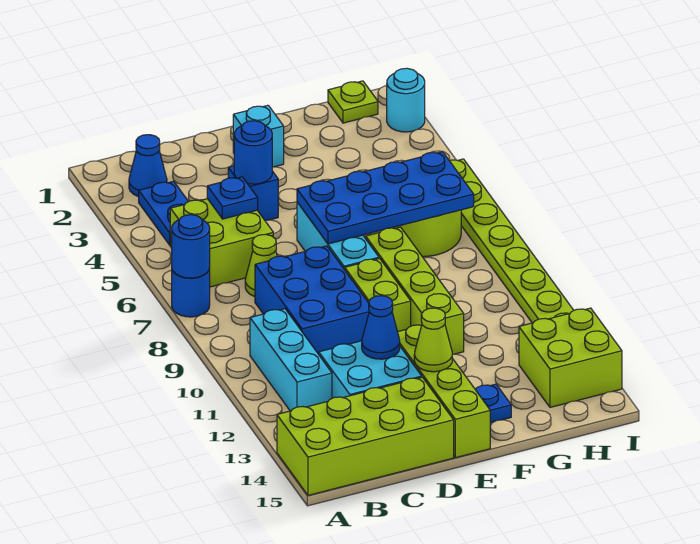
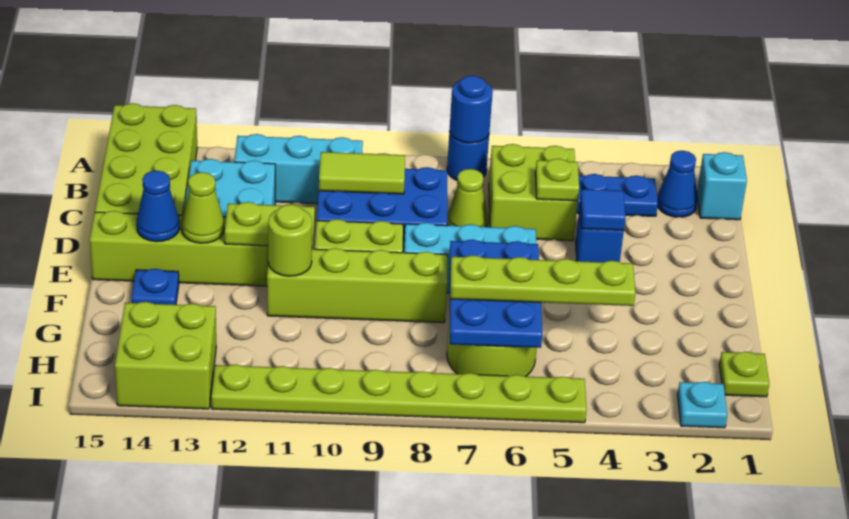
blue 1x1 plate [207,177,258,219] -> lime 1x1 plate [535,159,579,201]
none -> lime 1x2 tile [319,152,405,194]
blue 1x1 round brick [234,121,272,184] -> blue 1x1 tile [580,189,625,231]
blue 1x1 cone [362,296,400,359] -> blue 1x1 cone moved to [137,171,180,242]
cyan 1x1 brick [233,105,284,167] -> cyan 1x1 brick moved to [697,152,747,220]
blue 2x4 plate [297,152,474,244] -> blue 2x3 plate [450,240,542,348]
none -> lime 1x2 plate [225,202,315,247]
none -> lime 1x1 round brick [268,205,312,276]
none -> lime 1x4 plate [450,255,636,306]
cyan 1x1 round brick [387,68,425,132] -> cyan 1x1 plate [677,382,727,428]

